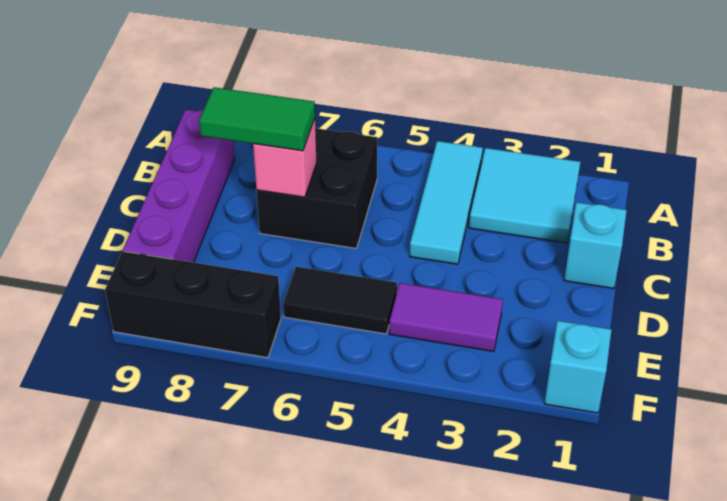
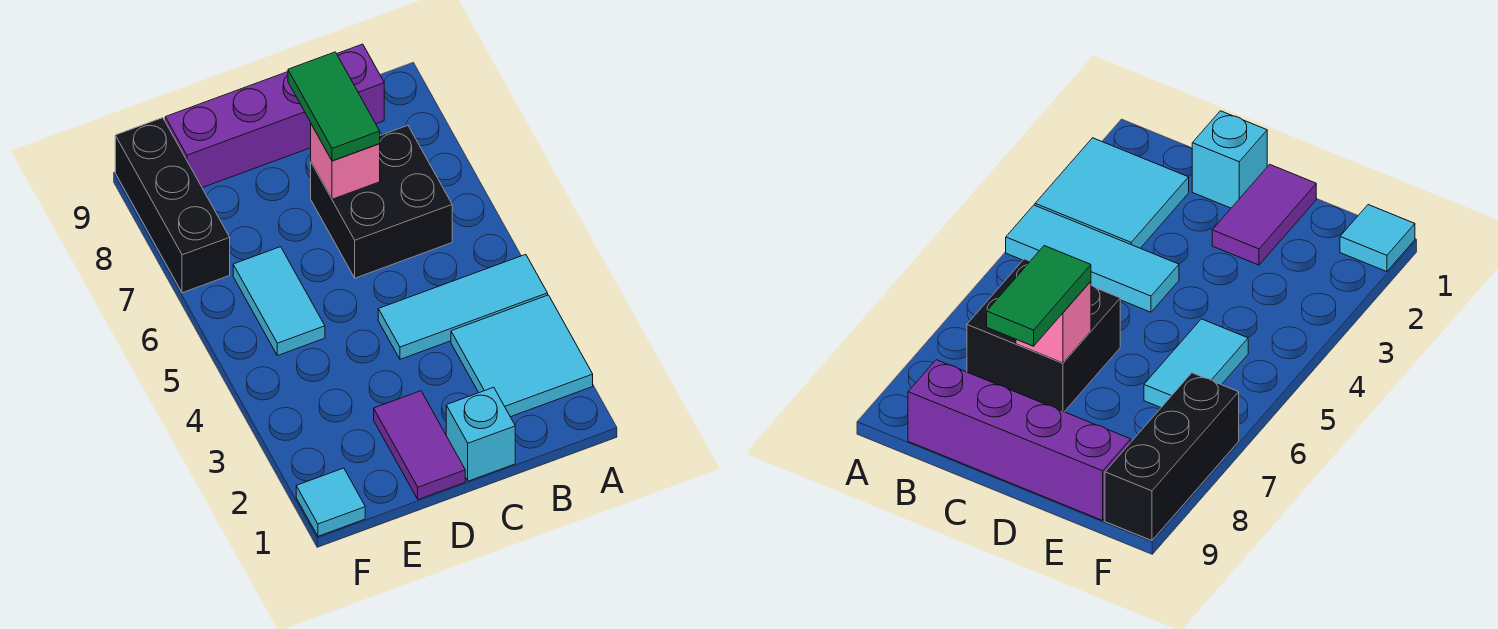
purple 1x2 tile [389,283,503,352] -> purple 1x2 tile moved to [374,391,465,500]
black 1x2 tile [283,267,397,334] -> cyan 1x2 tile [233,247,325,356]
cyan 1x1 brick [544,321,612,413] -> cyan 1x1 tile [296,468,365,536]

